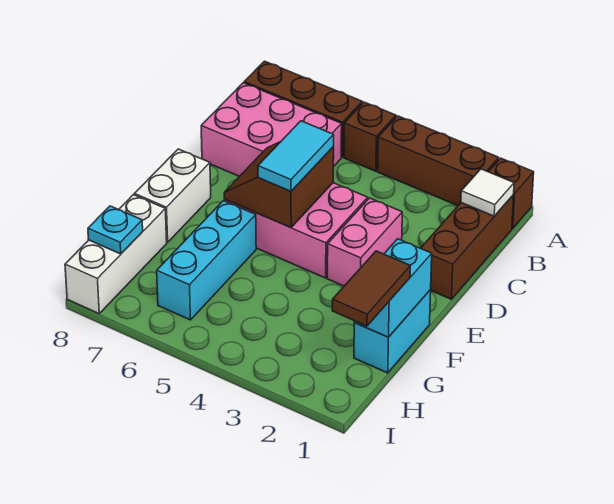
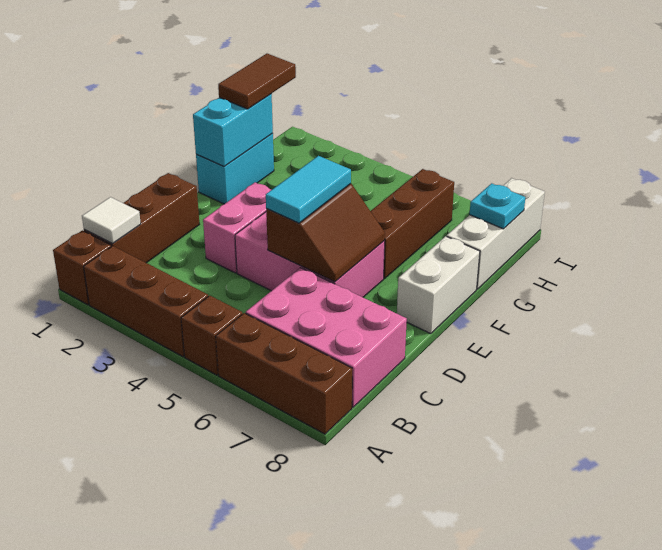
cyan 1x3 brick [157,201,256,320] -> brown 1x3 brick [371,169,454,278]

